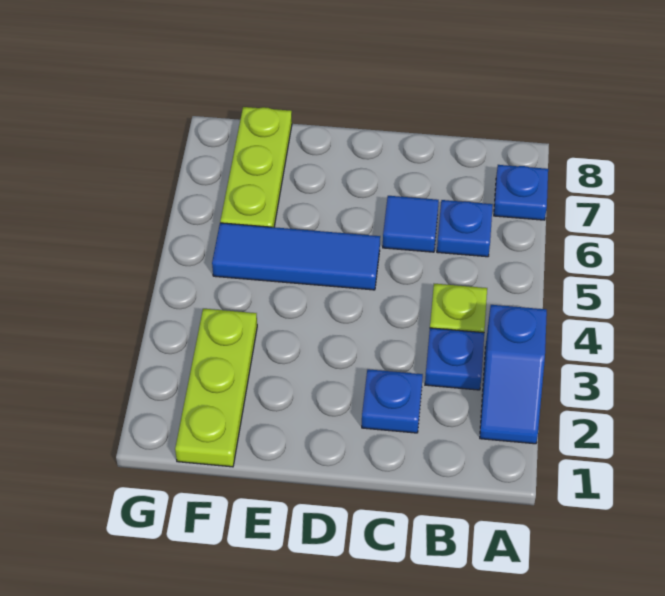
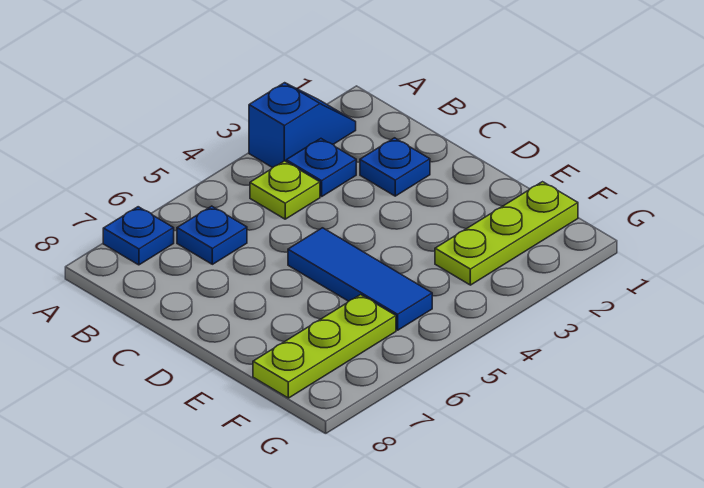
blue 1x1 tile [383,196,439,252] -> none

